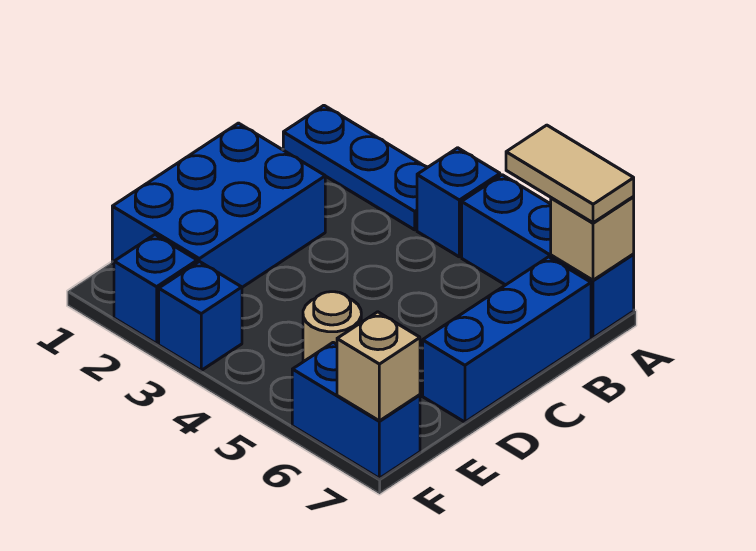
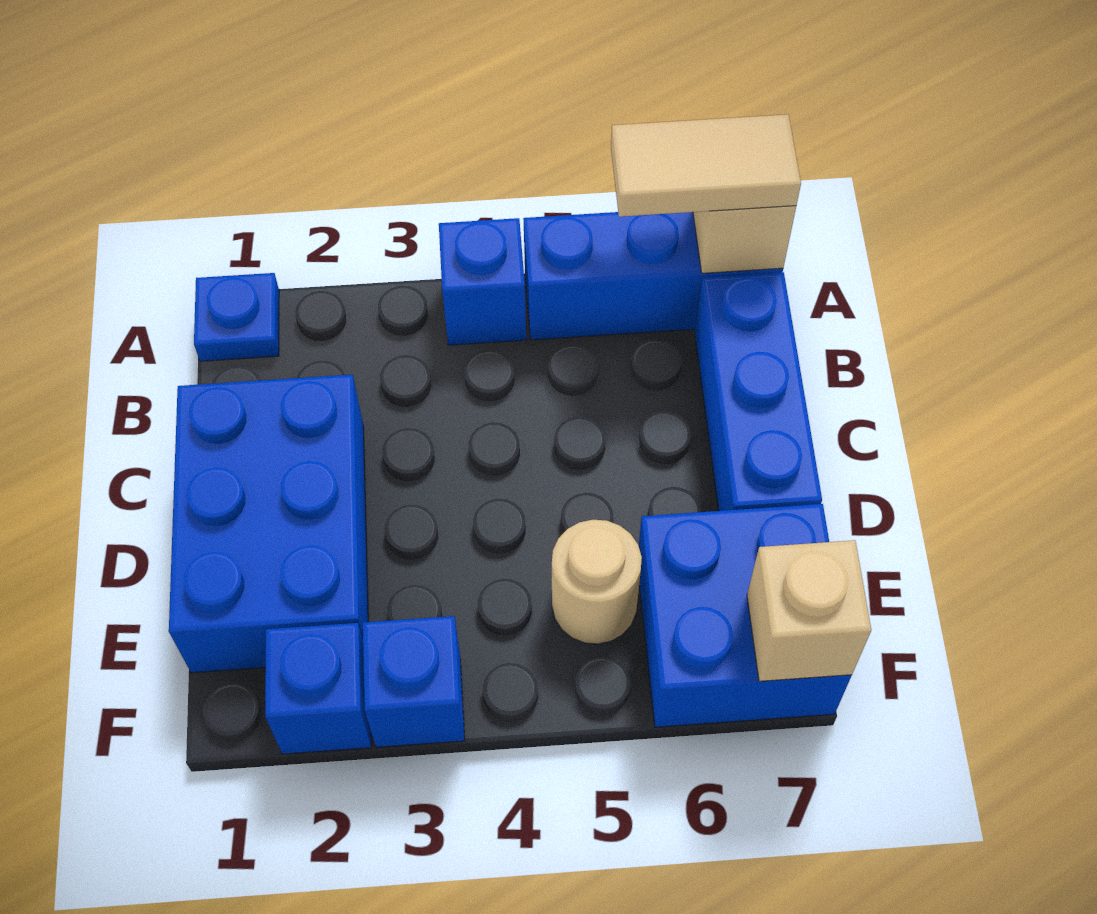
blue 1x3 plate [283,105,427,230] -> blue 1x1 plate [194,273,279,361]
blue 1x2 brick [292,342,420,478] -> blue 2x2 brick [639,504,852,727]

